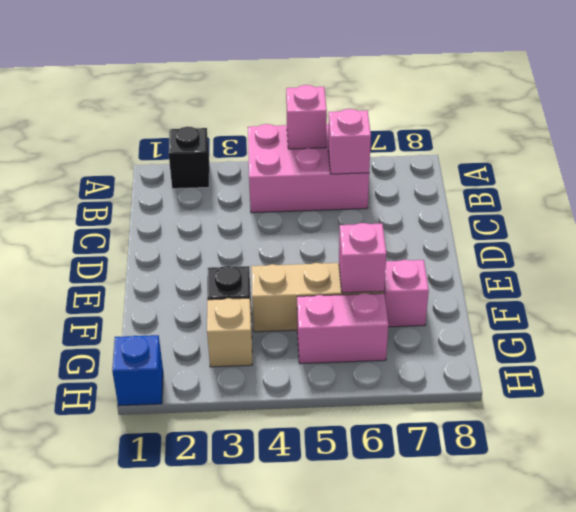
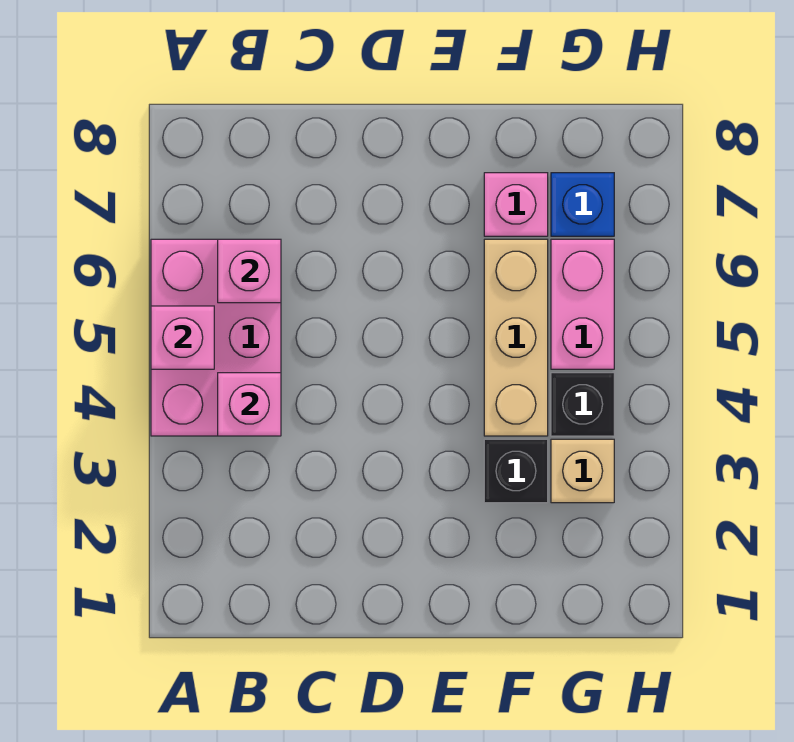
black 1x1 brick [169,127,209,189] -> black 1x1 brick moved to [551,373,614,436]
pink 1x1 brick [339,223,386,293] -> pink 1x1 brick moved to [218,373,281,436]
blue 1x1 brick [112,335,163,406] -> blue 1x1 brick moved to [551,173,614,236]

